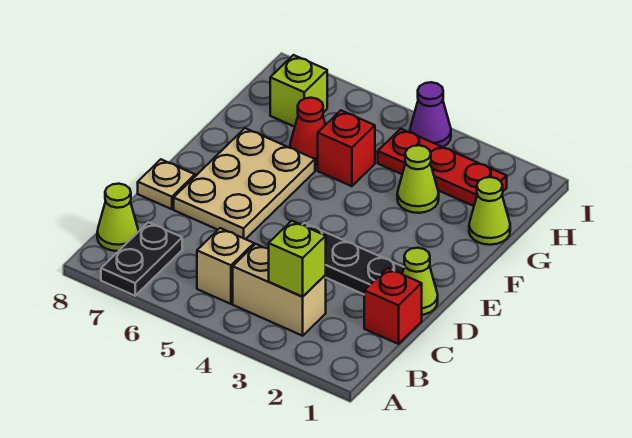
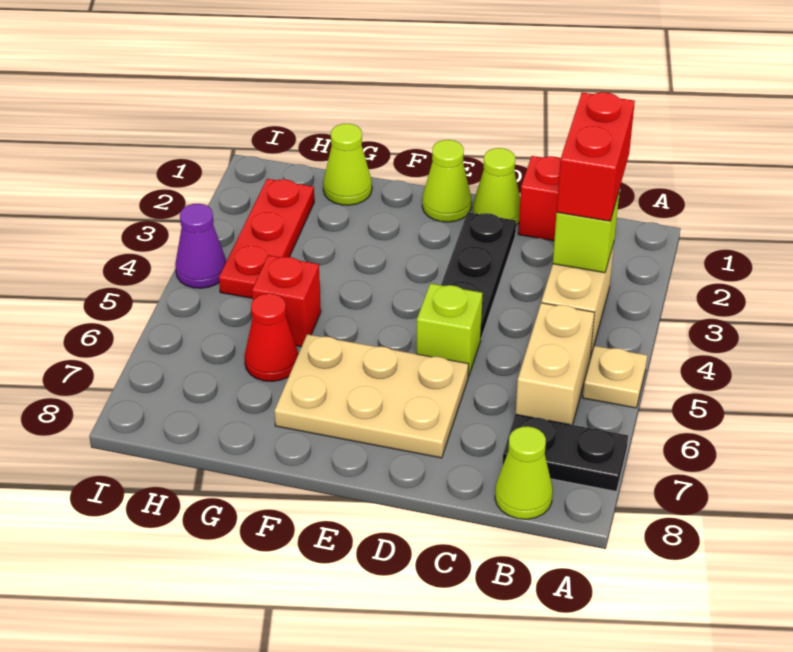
none -> red 1x2 brick [557,92,635,221]
tan 1x1 brick [197,228,254,304] -> tan 1x2 brick [516,303,595,425]
tan 1x1 plate [138,159,195,209] -> tan 1x1 plate moved to [583,346,647,408]
lime 1x1 cone [397,145,439,213] -> lime 1x1 cone moved to [422,140,471,222]
lime 1x1 brick [270,55,327,127] -> lime 1x1 brick moved to [417,284,482,377]

